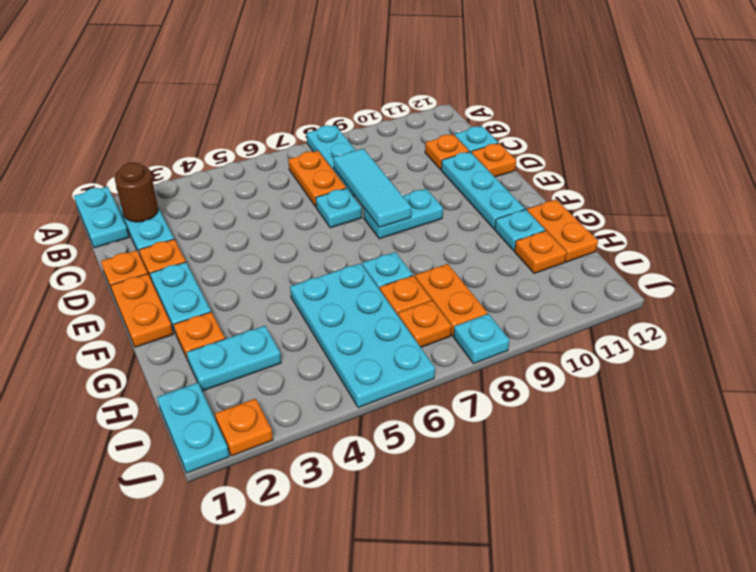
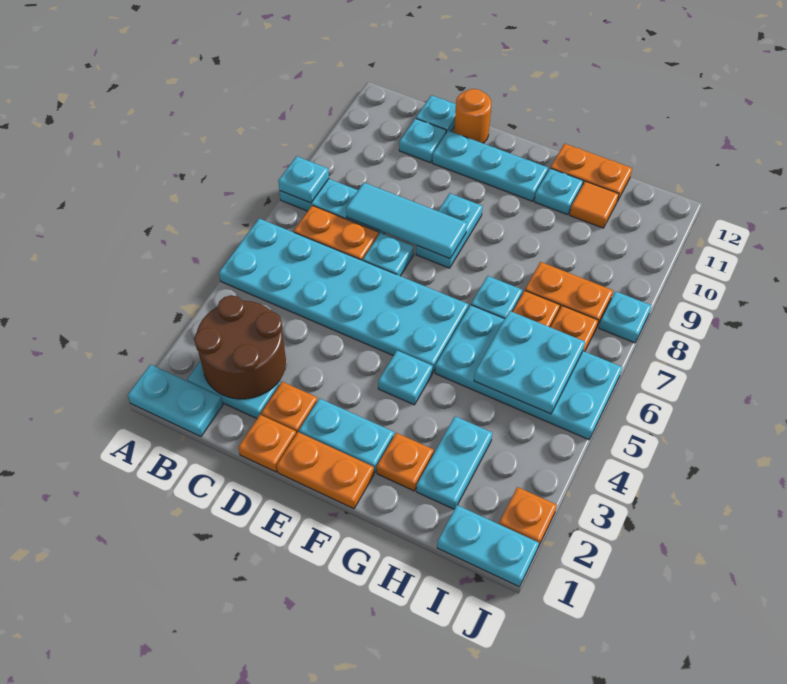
none -> cyan 2x6 plate [219,218,469,373]
none -> cyan 1x1 plate [278,156,329,203]
brown 1x1 round brick [114,162,158,222] -> brown 2x2 round brick [194,295,286,399]
orange 1x1 plate [425,134,469,170] -> cyan 1x1 plate [399,118,446,163]
orange 1x1 plate [471,143,516,177] -> orange 1x1 round brick [454,89,491,143]
none -> cyan 1x1 plate [378,351,433,405]
none -> cyan 2x2 plate [474,311,585,414]
orange 1x1 plate [514,231,567,274] -> orange 1x1 tile [570,181,619,228]

